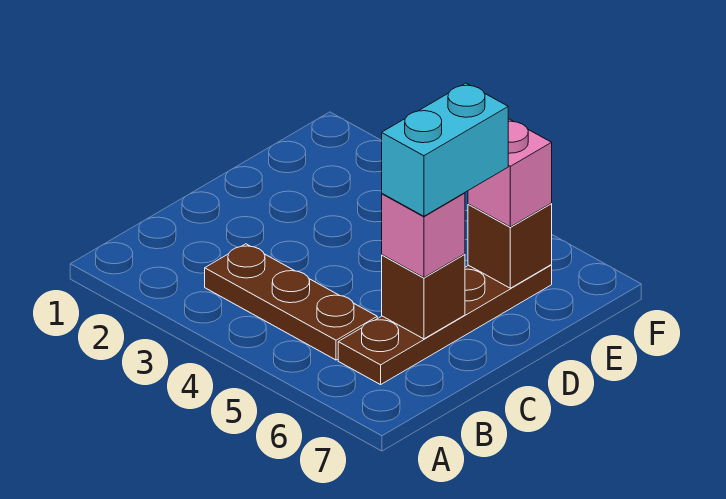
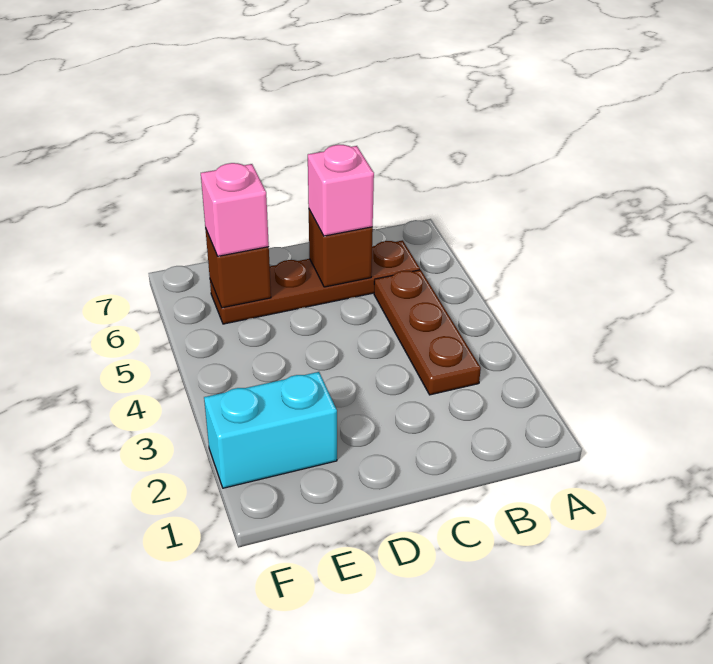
cyan 1x2 brick [382,83,508,216] -> cyan 1x2 brick moved to [204,372,337,488]

